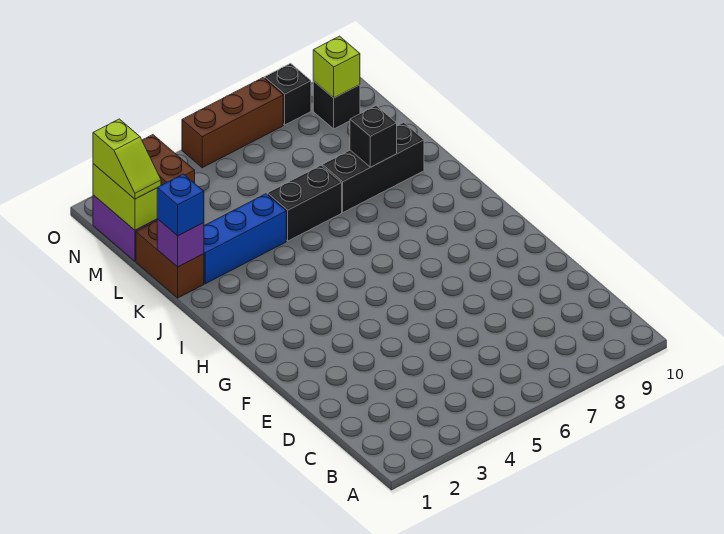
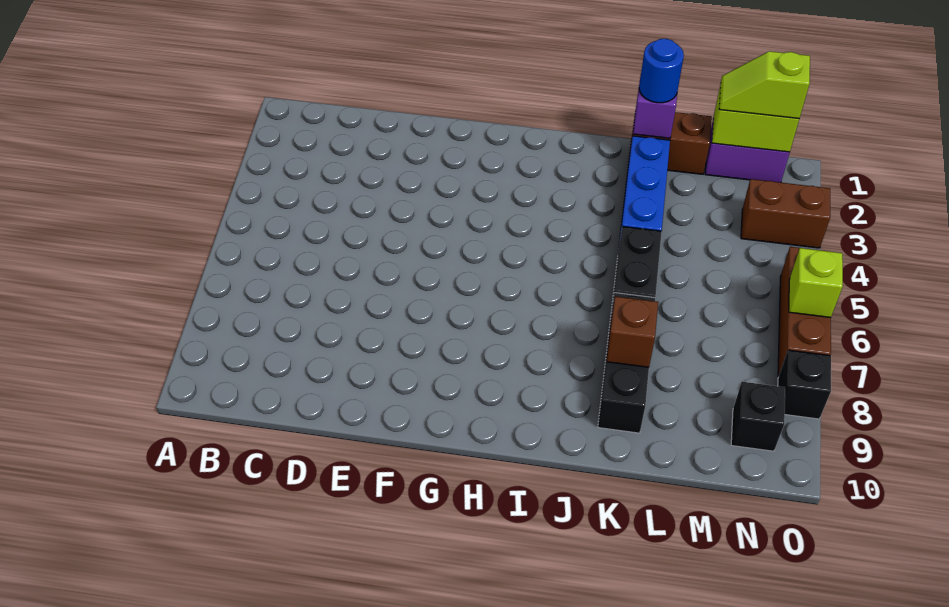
blue 1x1 brick [157,174,204,236] -> blue 1x1 round brick [639,39,684,103]
black 1x1 brick [350,106,397,167] -> brown 1x1 brick [606,296,658,367]
lime 1x1 brick [313,36,360,98] -> lime 1x1 brick moved to [789,248,843,318]

